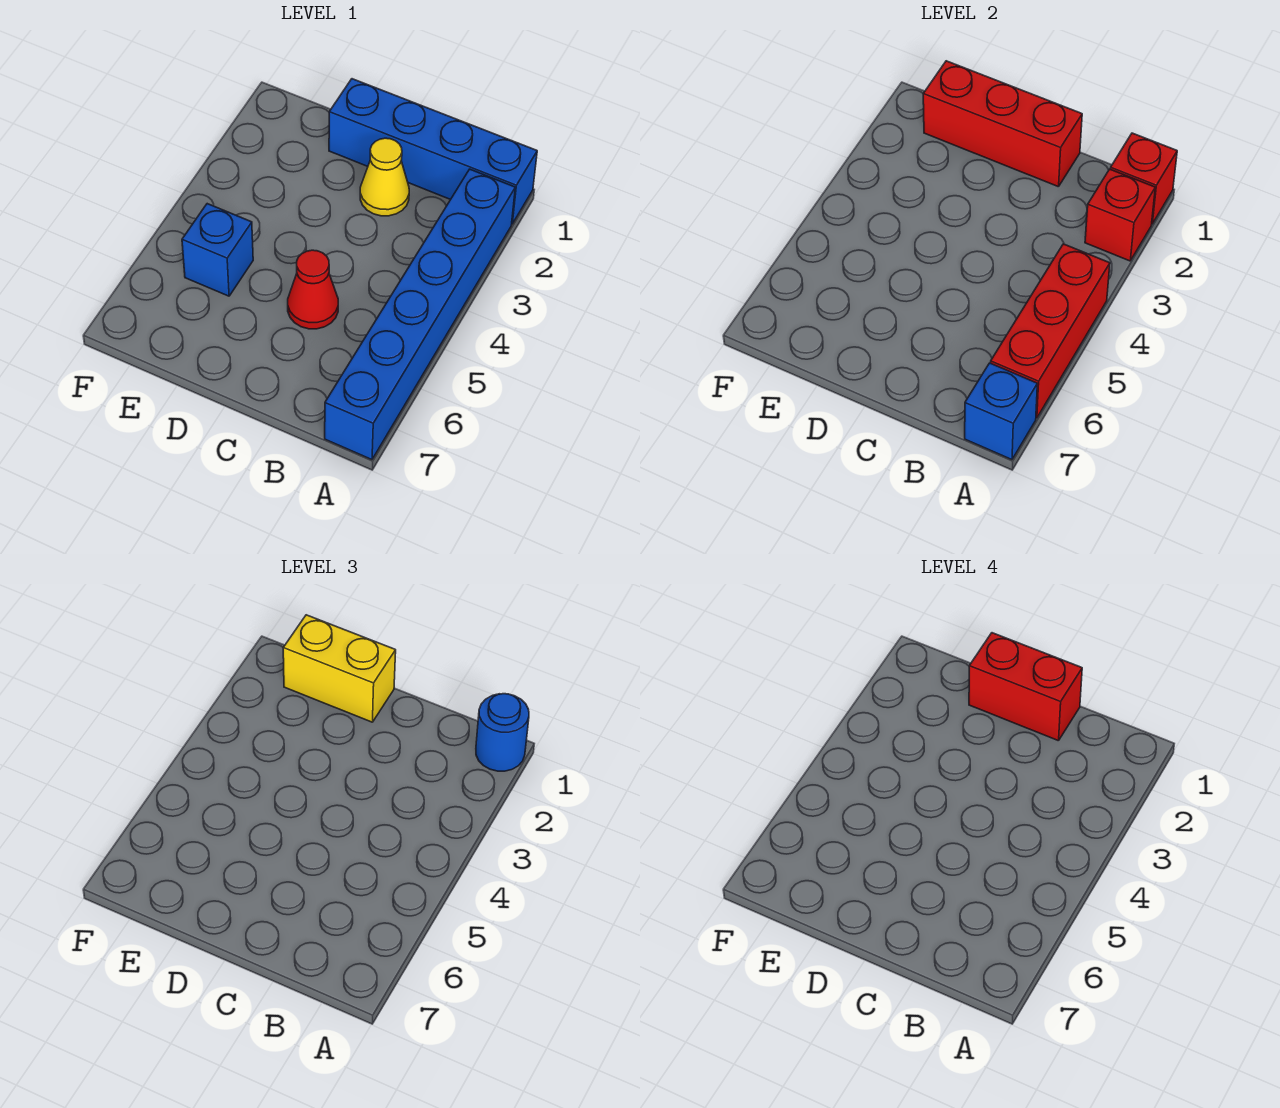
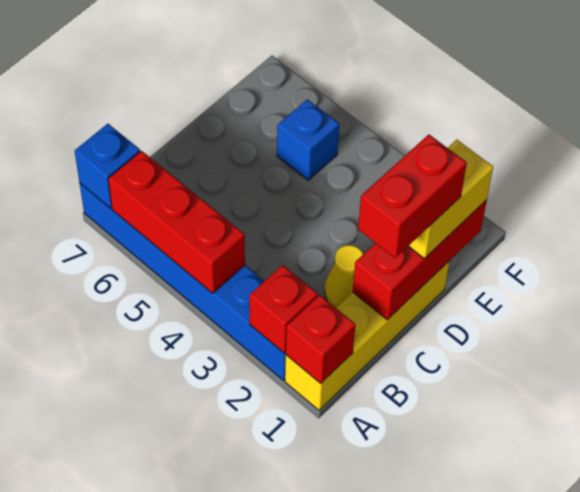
blue 1x4 brick [329,79,537,224] -> yellow 1x4 brick [285,261,450,410]
blue 1x1 round brick [476,694,529,771] -> none
red 1x1 cone [288,250,338,329] -> none

